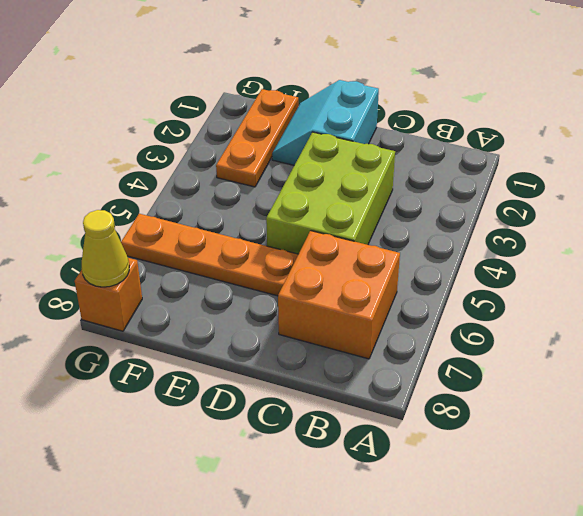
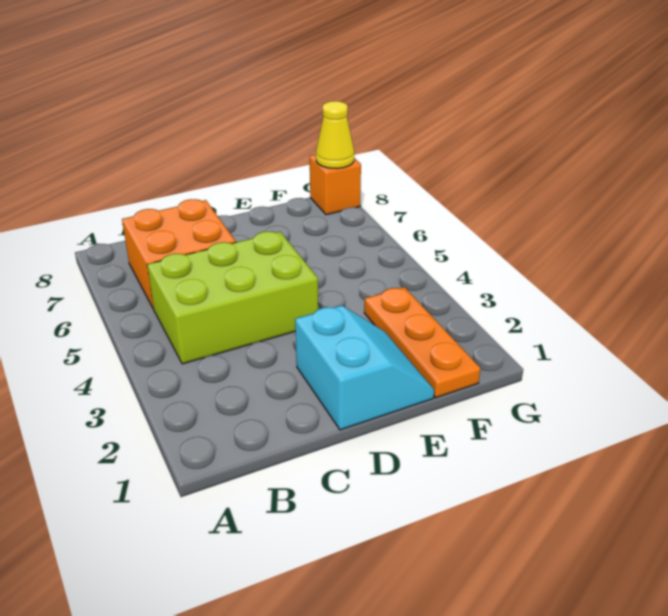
lime 2x3 brick [266,132,395,254] -> lime 2x3 brick turned to [147,231,318,364]
orange 1x4 plate [121,214,298,296] -> none

